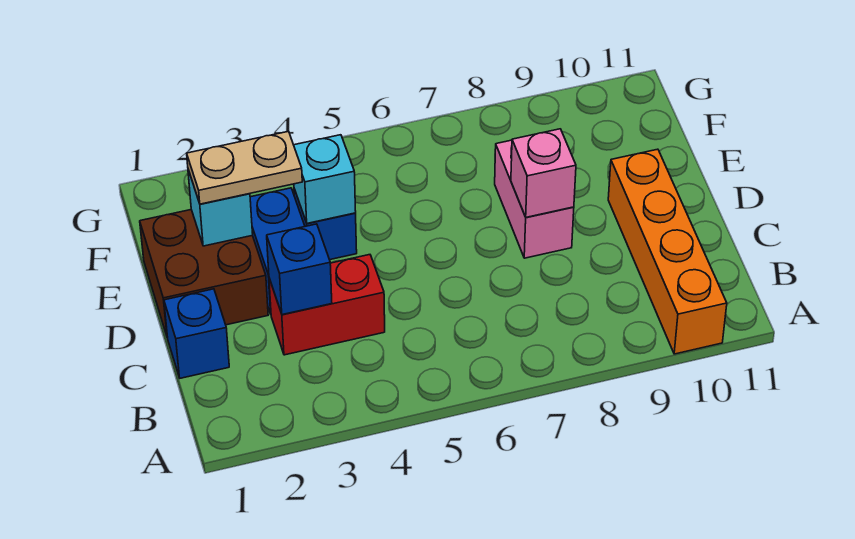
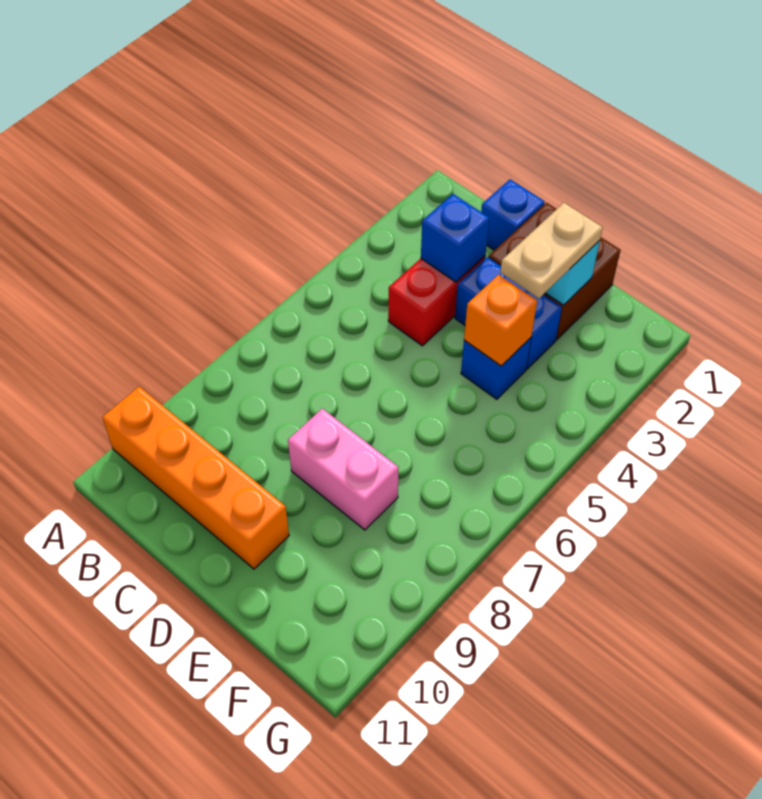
pink 1x1 brick [511,129,576,217] -> none
cyan 1x1 brick [294,135,356,223] -> orange 1x1 brick [464,275,537,366]

